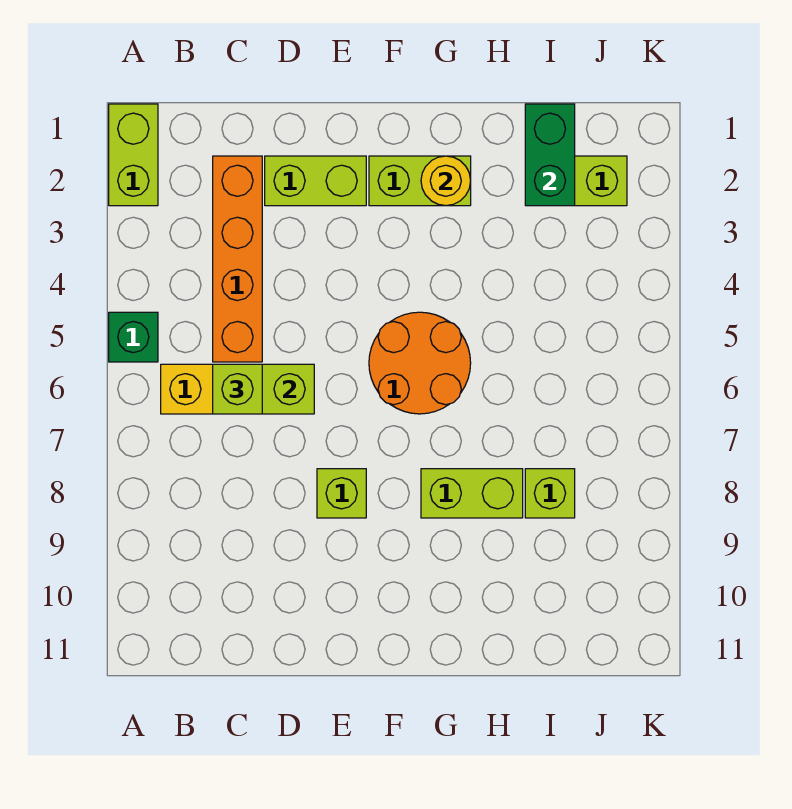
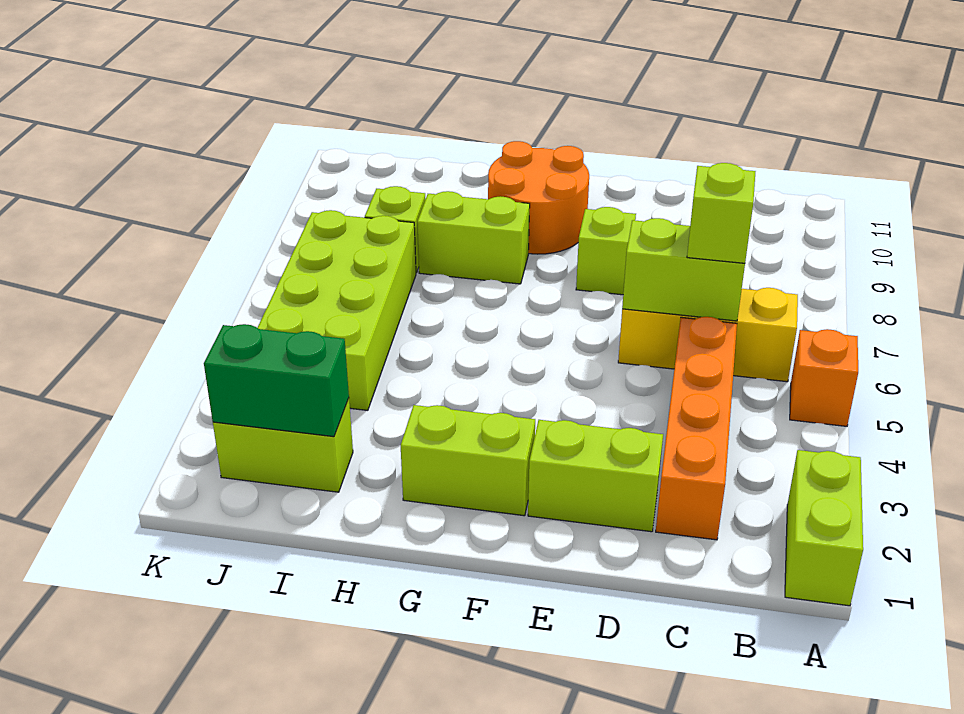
green 1x1 brick [109,312,158,362] -> orange 1x1 brick [790,329,858,426]
orange 2x2 round brick [369,312,471,414] -> orange 2x2 round brick moved to [488,141,589,254]
yellow 1x1 round brick [421,156,471,206] -> none
green 1x2 brick [525,104,575,206] -> green 1x2 brick turned to [204,324,349,437]
none -> lime 2x4 brick [258,210,416,410]

